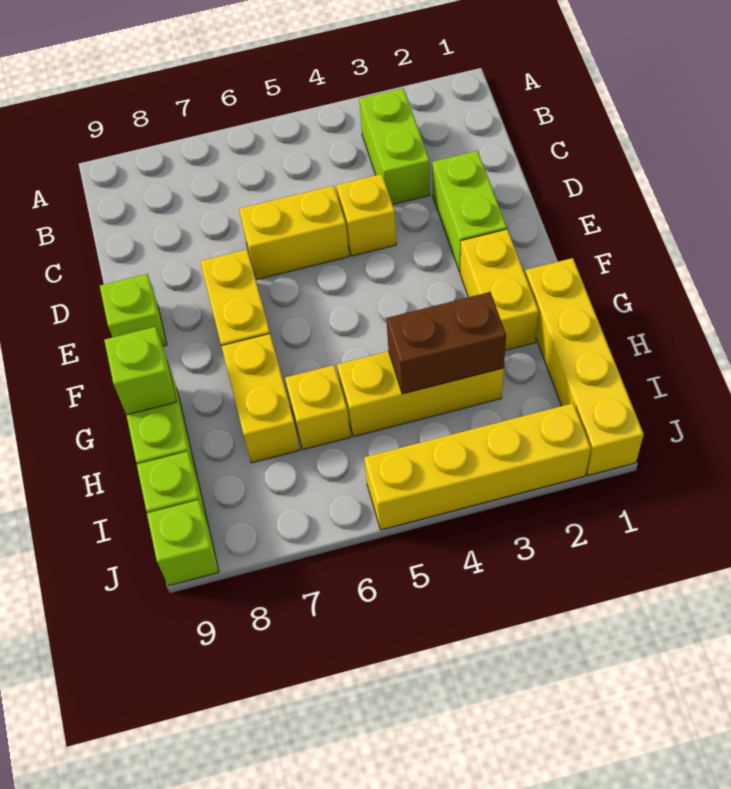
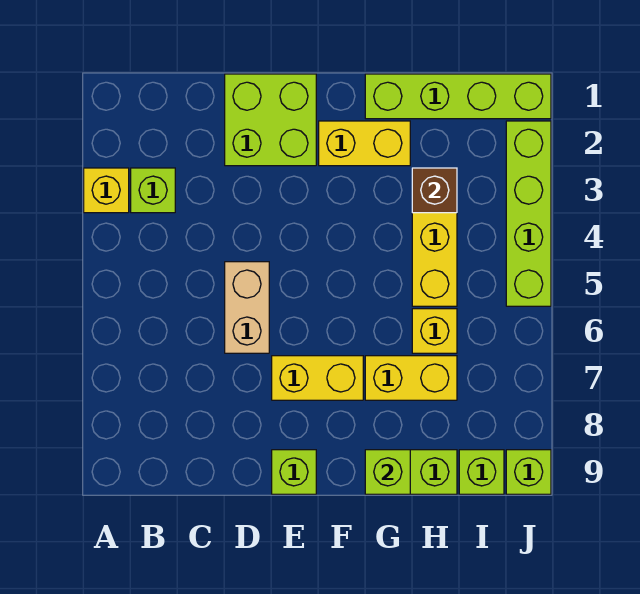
lime 1x2 brick [359,88,430,205] -> lime 1x1 brick [131,168,175,213]
lime 1x2 brick [432,151,507,272] -> lime 2x2 brick [225,74,316,166]
yellow 1x1 brick [336,174,396,256] -> yellow 1x1 brick moved to [84,168,129,213]
yellow 1x2 brick [239,186,349,280] -> tan 1x2 brick [225,262,269,353]
yellow 1x4 brick [525,258,644,475] -> lime 1x4 brick [365,74,551,119]
brown 1x2 brick [386,292,506,394] -> brown 1x1 brick [412,168,457,213]
yellow 1x4 brick [364,403,591,530] -> lime 1x4 brick [506,121,551,306]

